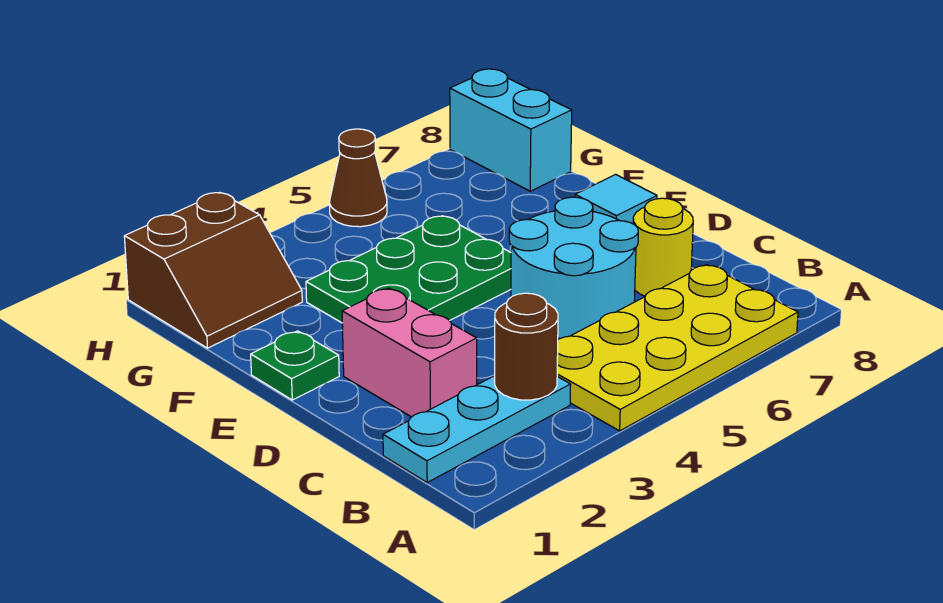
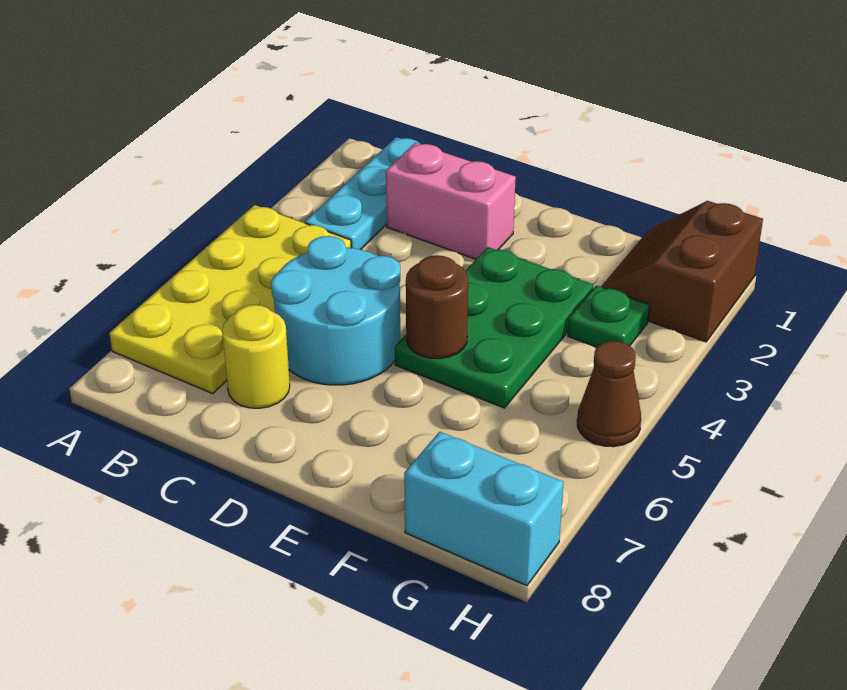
brown 1x1 round brick [495,293,558,400] -> brown 1x1 round brick moved to [406,255,468,359]
green 1x1 plate [251,331,339,400] -> green 1x1 plate moved to [568,286,650,347]
cyan 1x1 tile [575,174,657,224] -> none

